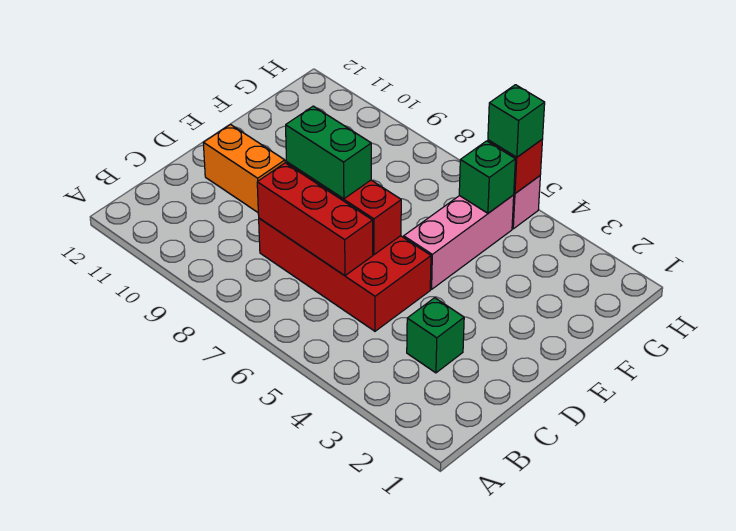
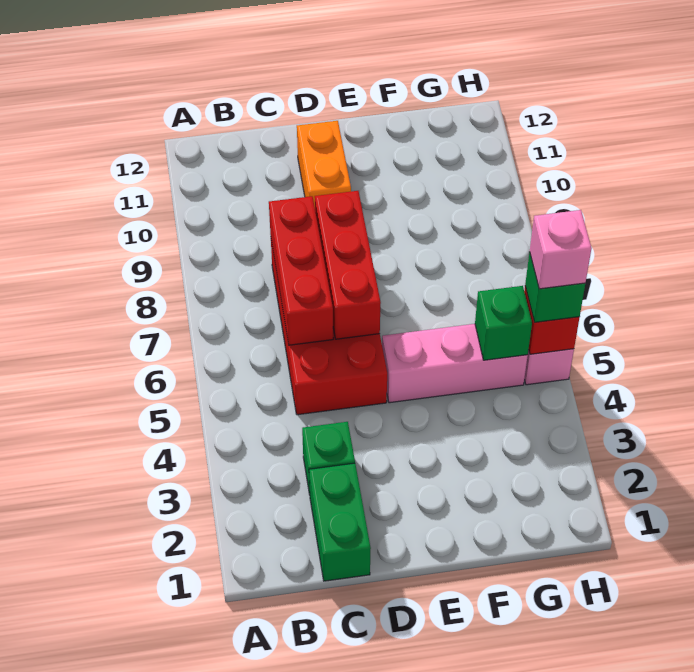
green 1x2 brick [286,106,371,199] -> green 1x2 brick moved to [309,463,371,581]
none -> pink 1x1 brick [530,210,592,289]

